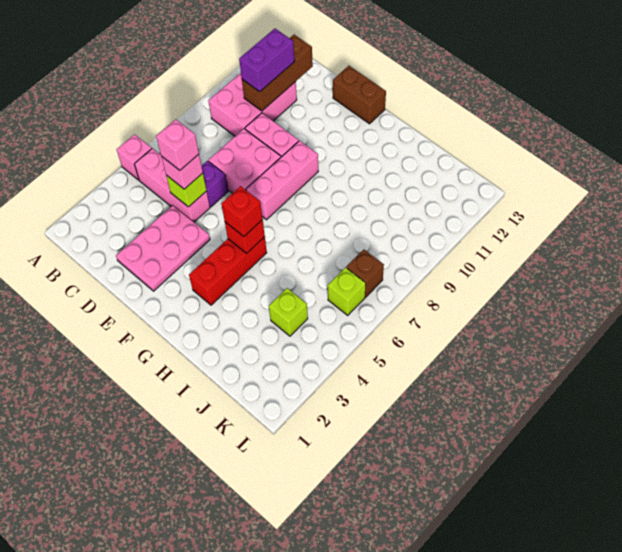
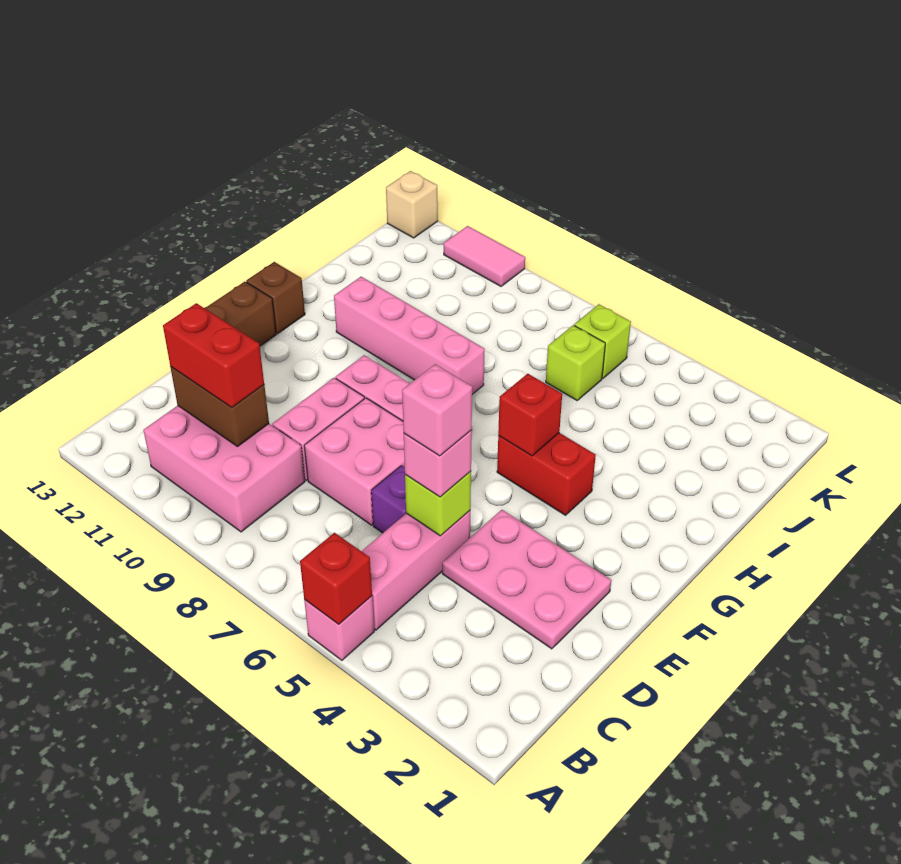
brown 1x3 brick [242,35,313,111] -> brown 1x2 brick [171,367,269,447]
purple 1x2 brick [239,29,295,92] -> red 1x2 brick [163,303,264,408]
red 1x3 brick [189,237,267,305] -> red 1x2 brick [497,433,596,515]
red 1x1 brick [221,186,262,236] -> red 1x1 brick moved to [300,533,372,624]
none -> pink 1x4 brick [334,277,485,394]
lime 1x1 brick [269,288,308,336] -> lime 1x1 brick moved to [546,325,605,400]
brown 1x1 brick [346,250,384,297] -> brown 1x1 brick moved to [246,262,305,334]
none -> pink 1x2 tile [444,226,525,286]
none -> tan 1x1 brick [386,171,438,238]

